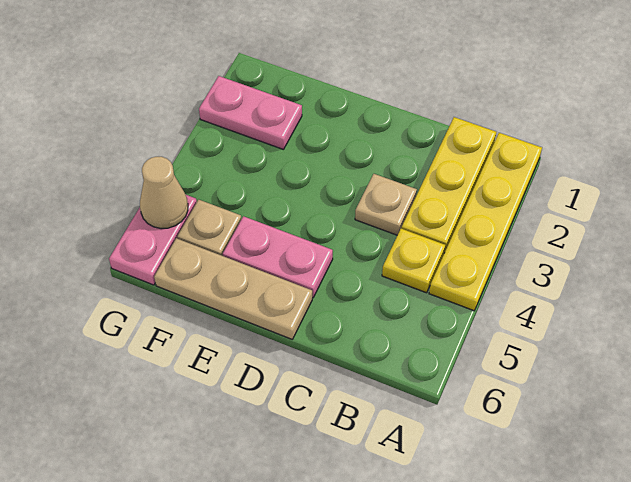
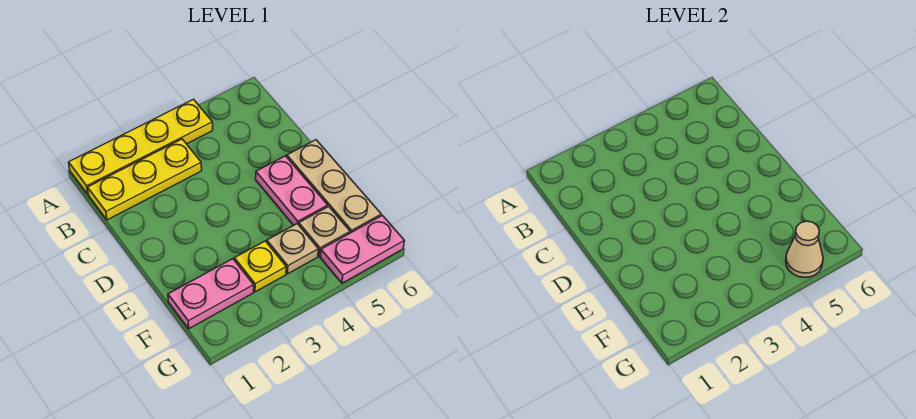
yellow 1x1 plate [382,229,445,293] -> yellow 1x1 plate moved to [234,241,286,292]
tan 1x1 plate [355,174,417,235] -> tan 1x1 plate moved to [267,224,318,274]
pink 1x2 plate [199,76,302,150] -> pink 1x2 plate turned to [168,259,254,329]

